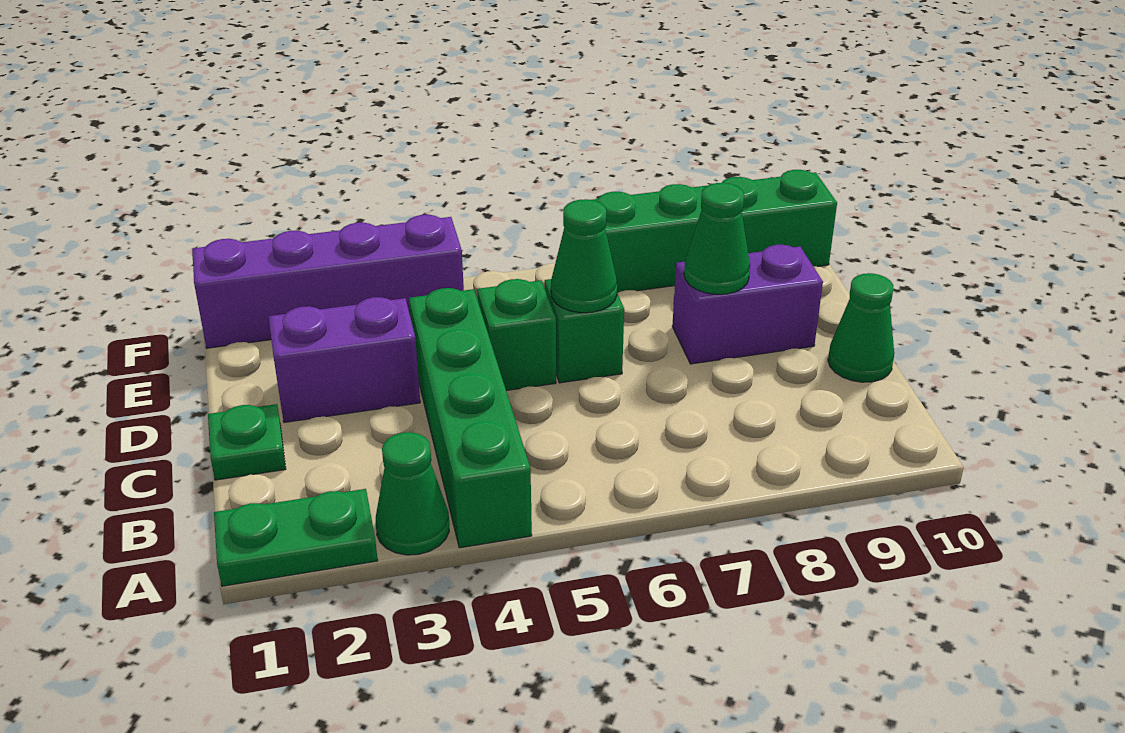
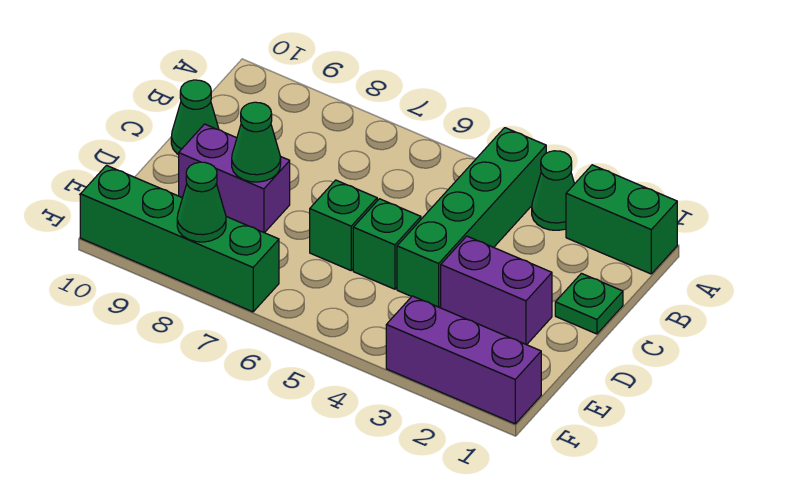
green 1x2 plate [214,489,378,586] -> green 1x2 brick [566,165,677,274]
green 1x1 cone [551,199,617,313] -> green 1x1 cone moved to [177,162,226,242]
purple 1x4 brick [192,215,464,348] -> purple 1x3 brick [386,296,541,424]

